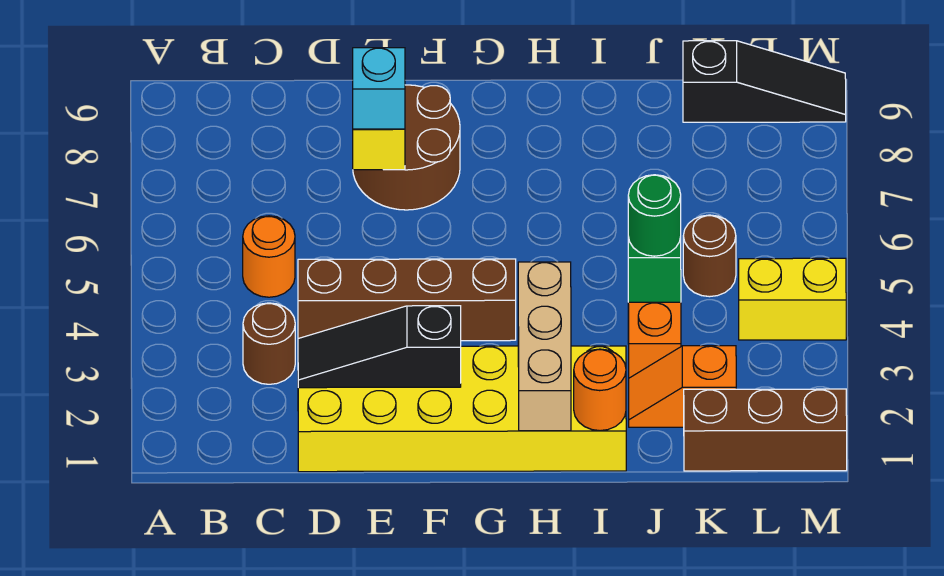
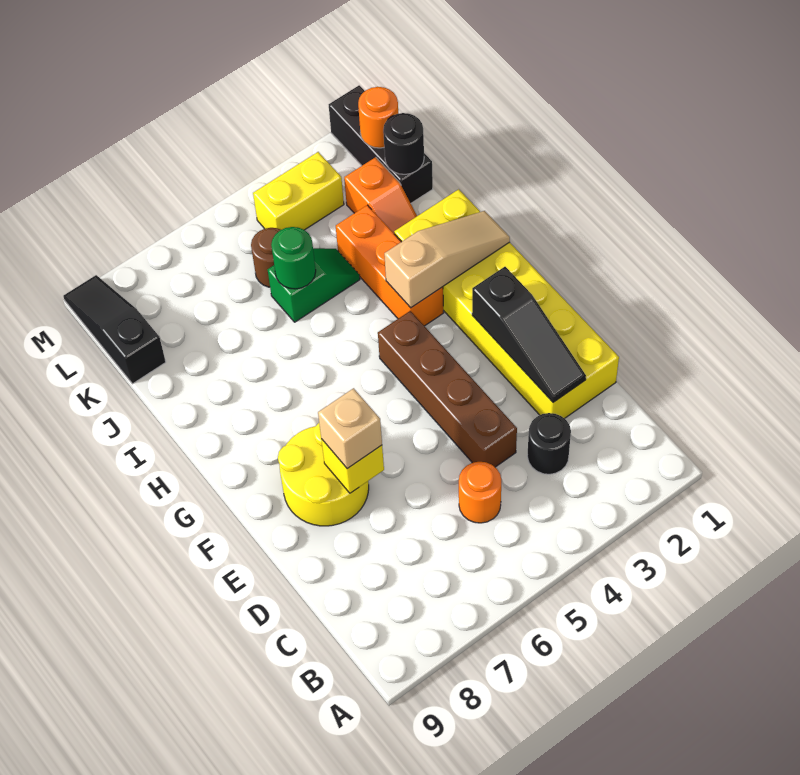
brown 1x1 round brick [243,303,295,384] -> black 1x1 round brick [527,413,571,474]
brown 2x2 round brick [353,85,460,210] -> yellow 2x2 round brick [278,423,369,526]
cyan 1x1 brick [353,48,405,129] -> tan 1x1 brick [318,388,382,469]
tan 1x3 brick [518,262,571,431] -> tan 1x3 slope [384,211,510,308]
orange 1x1 round brick [574,349,626,431] -> orange 1x1 round brick moved to [358,87,398,148]
orange 1x1 brick [628,302,681,378] -> orange 1x3 brick [336,205,444,326]
brown 1x3 brick [684,389,847,471] -> black 1x3 brick [329,85,433,203]
none -> black 1x1 round brick [383,113,424,174]
yellow 1x2 brick [739,258,846,340] -> yellow 1x2 brick turned to [253,152,344,230]

